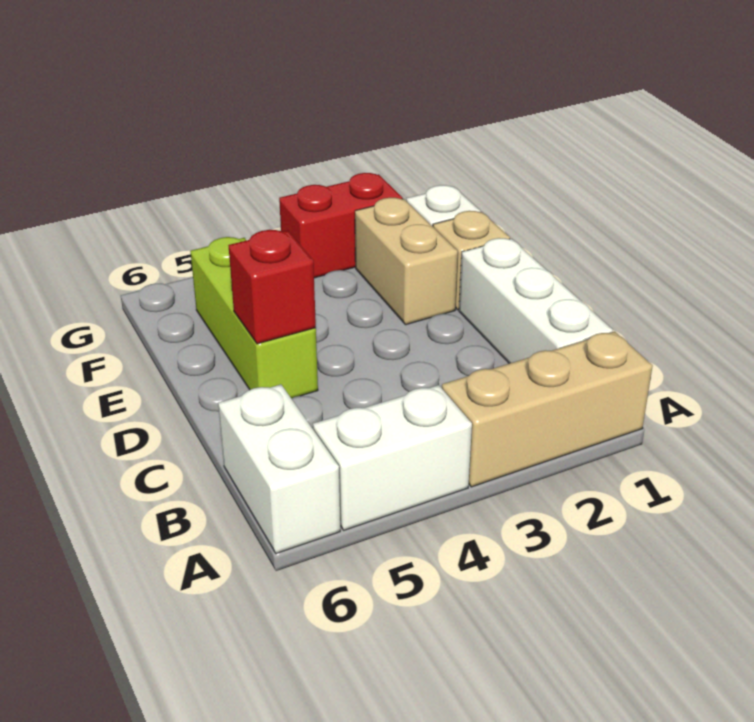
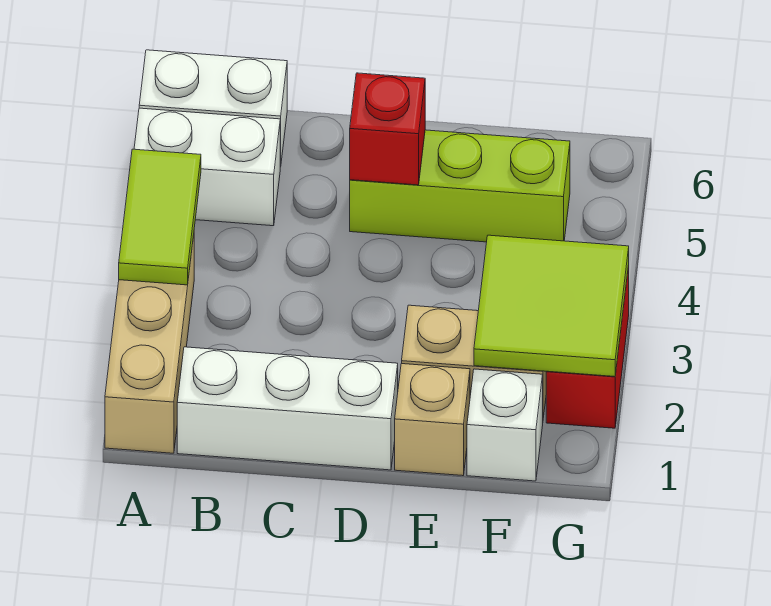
none -> lime 1x2 tile [119,149,201,285]
white 1x2 brick [313,385,472,530] -> white 1x2 brick turned to [134,108,280,226]
none -> lime 2x2 tile [474,235,629,377]

